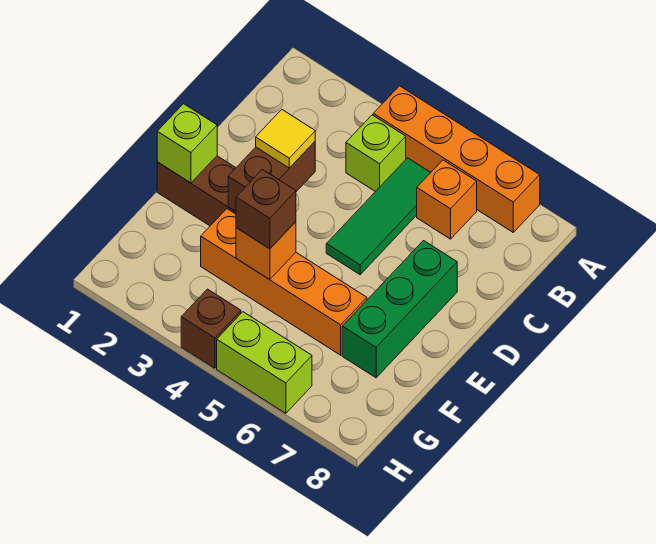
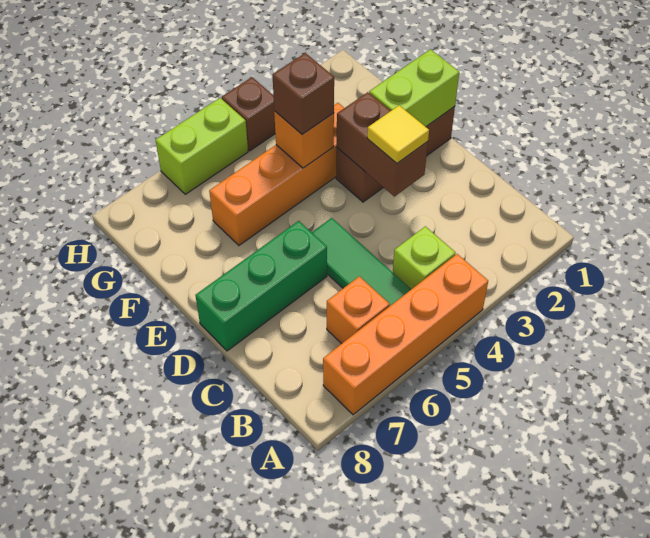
green 1x3 brick [342,241,457,378] -> green 1x3 brick turned to [195,221,327,351]
lime 1x1 brick [157,104,217,183] -> lime 1x2 brick [369,49,459,127]

